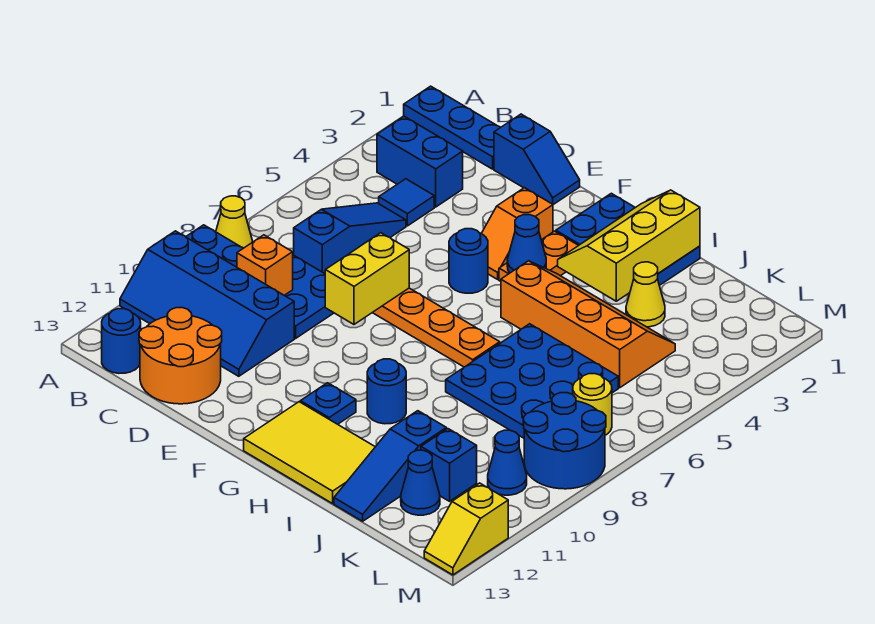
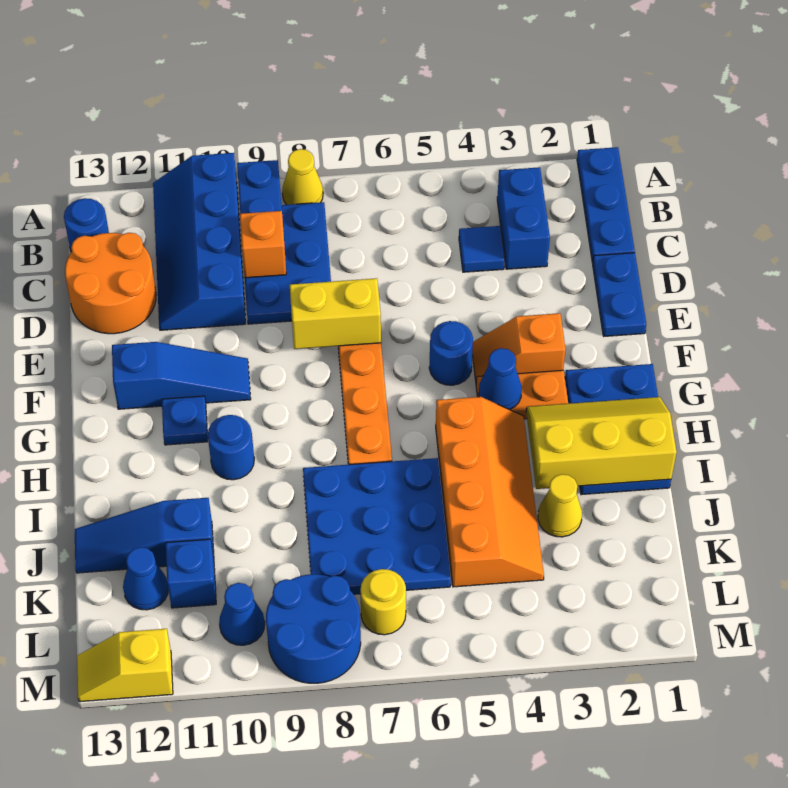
blue 1x3 slope [294,203,406,274] -> blue 1x3 slope moved to [112,342,251,409]
blue 1x2 slope [494,114,580,205] -> blue 1x2 plate [593,253,646,336]
yellow 2x3 tile [244,402,375,503] -> none

